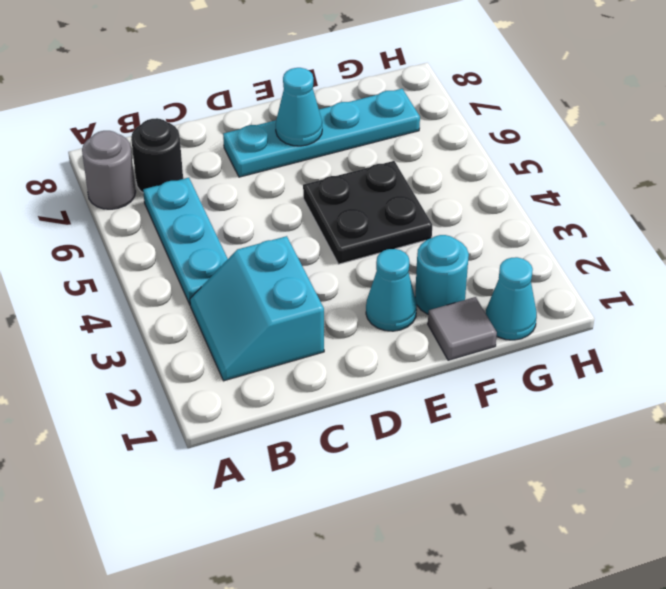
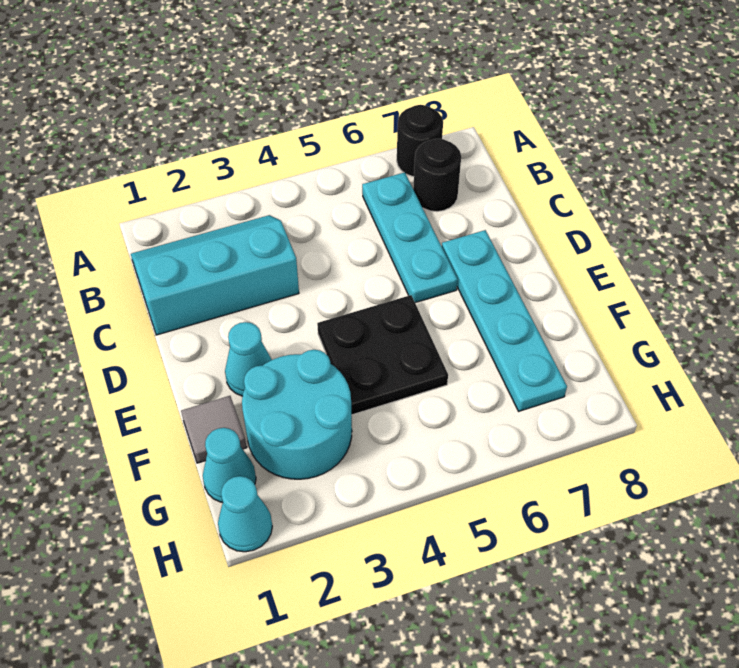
grey 1x1 round brick [82,131,136,209] -> black 1x1 round brick [397,105,443,177]
cyan 2x2 slope [190,236,324,381] -> cyan 2x3 slope [131,215,299,335]
cyan 1x3 plate [143,178,228,304] -> cyan 1x3 plate turned to [362,172,458,303]
cyan 1x1 cone [276,68,322,146] -> cyan 1x1 cone moved to [218,476,272,552]
cyan 1x1 round brick [415,235,469,314] -> cyan 2x2 round brick [242,350,352,479]

